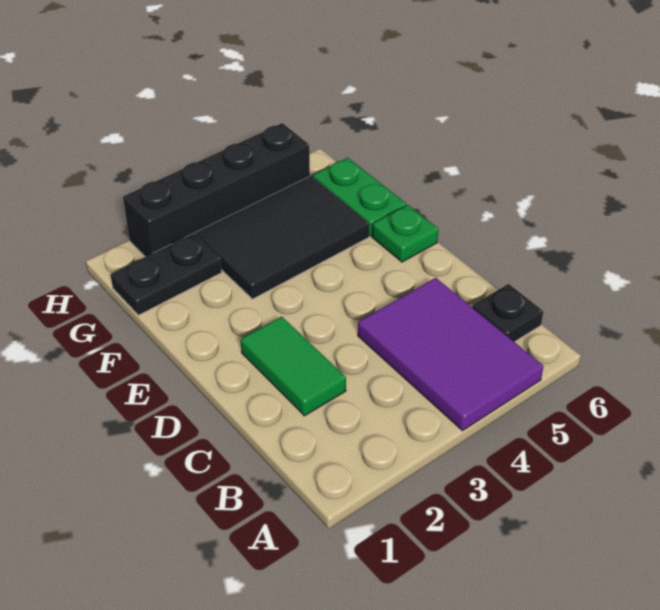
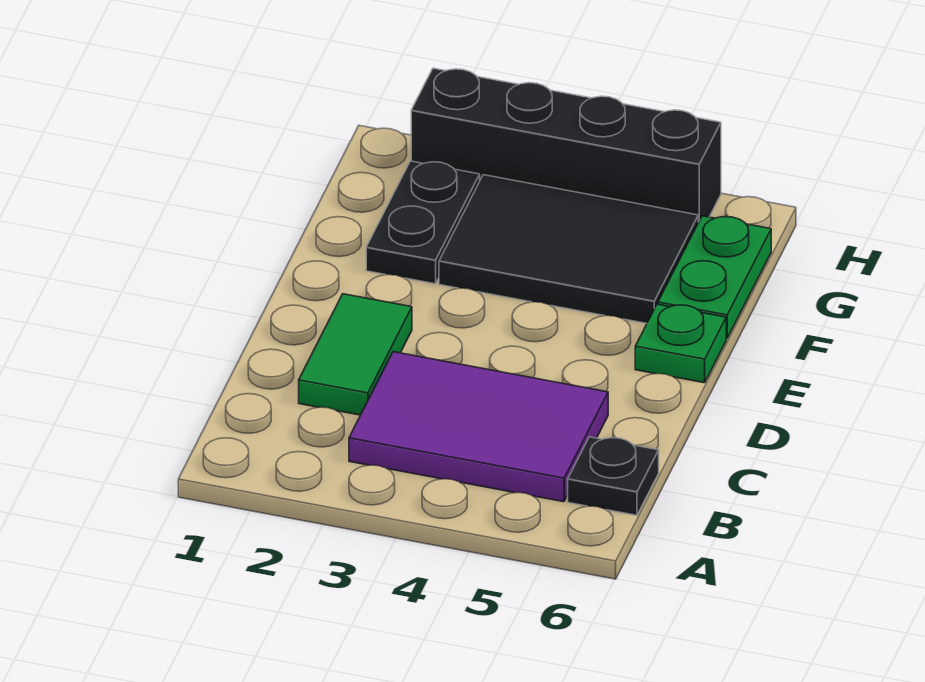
purple 2x3 tile [358,278,543,431] -> purple 2x3 tile turned to [349,352,608,502]
black 1x2 plate [111,233,222,315] -> black 1x2 plate turned to [366,161,480,284]

